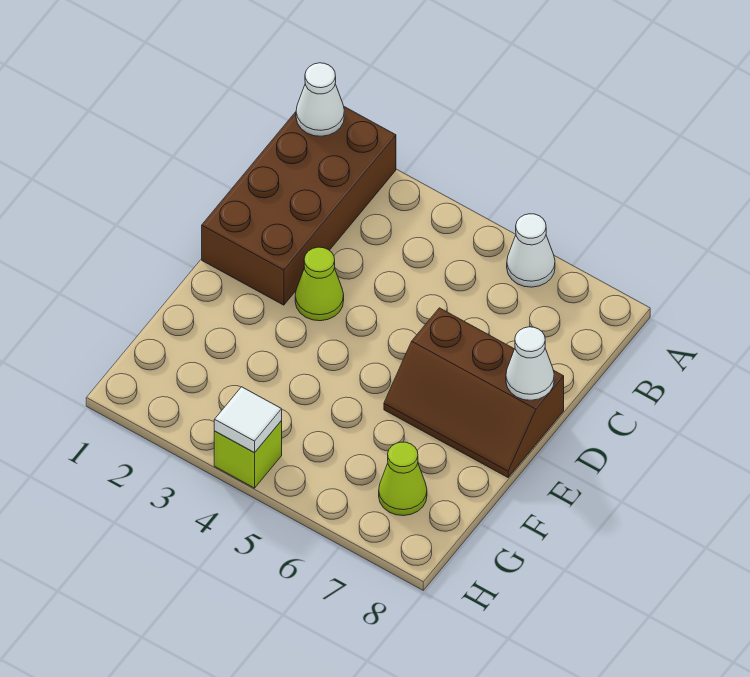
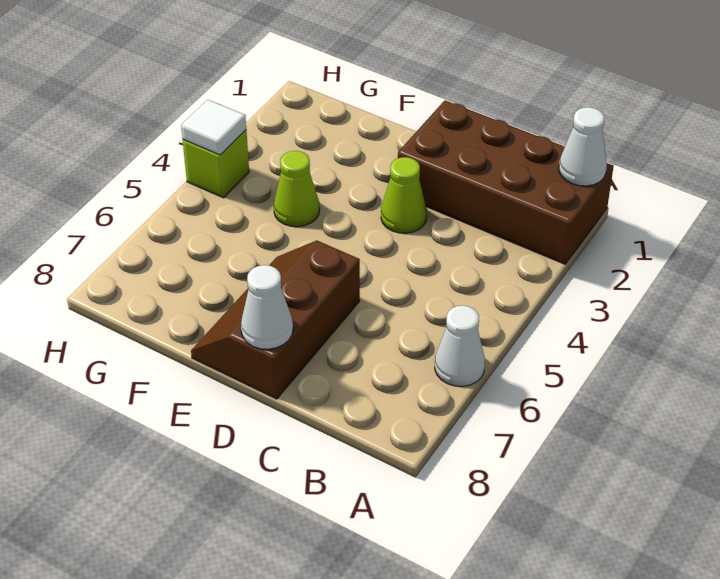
lime 1x1 cone [379,442,427,516] -> lime 1x1 cone moved to [274,151,320,227]

